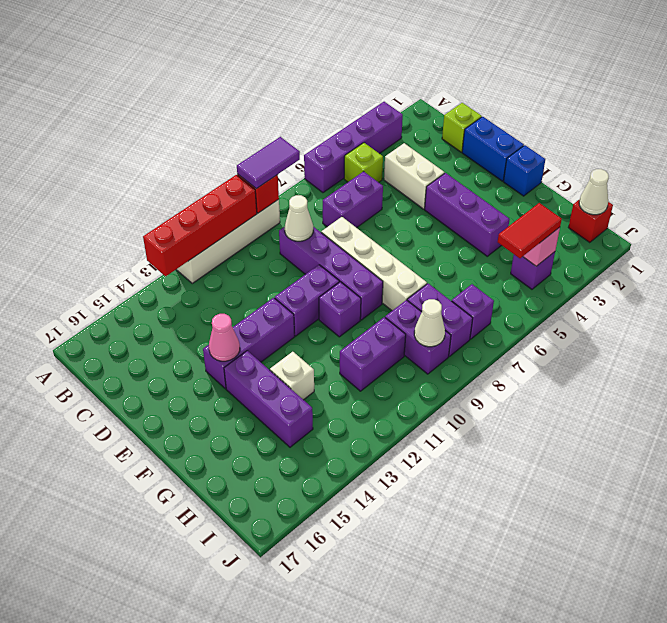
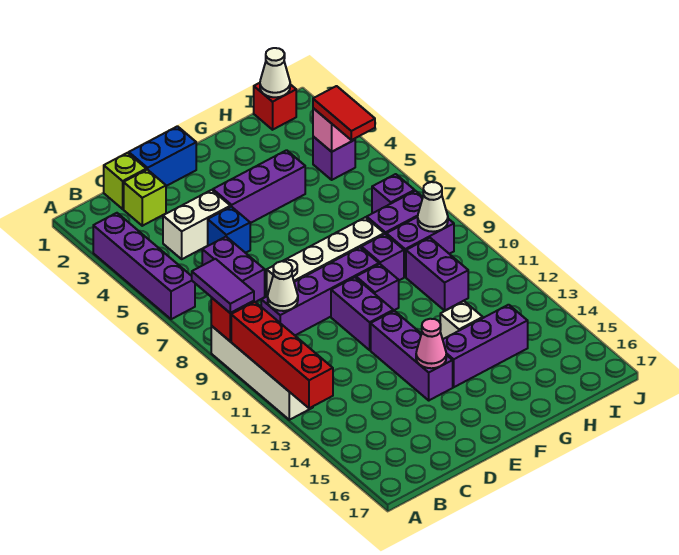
lime 1x1 brick [344,143,383,182] -> lime 1x1 brick moved to [124,170,166,226]
blue 1x1 brick [504,145,545,196] -> blue 1x1 brick moved to [208,207,250,253]
none -> purple 1x1 brick [361,234,404,280]

